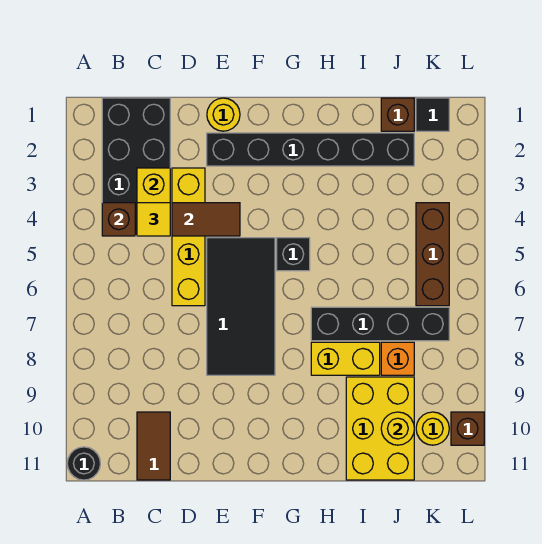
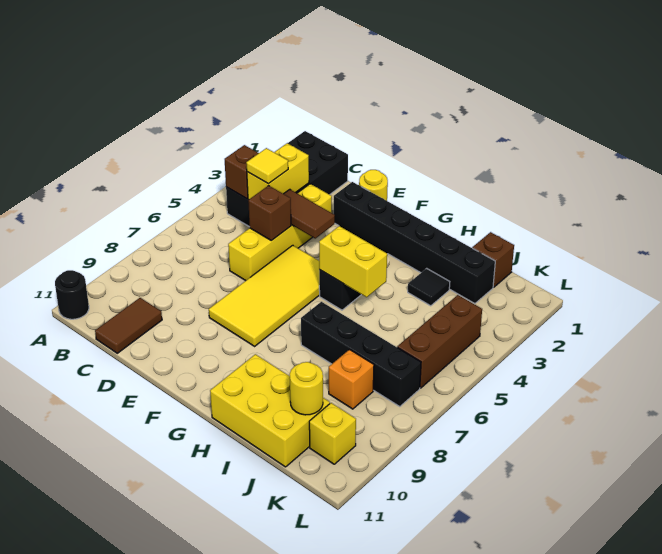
black 2x4 tile [207,238,275,375] -> yellow 2x4 tile [209,245,320,346]
yellow 1x2 brick [311,342,380,375] -> yellow 1x2 brick moved to [319,226,387,297]
yellow 2x3 brick [346,377,414,480] -> yellow 2x3 brick turned to [210,354,330,467]
black 1x1 tile [416,98,449,131] -> black 1x1 tile moved to [408,268,450,306]
yellow 1x1 round brick [416,412,449,445] -> yellow 1x1 brick [309,403,356,464]
brown 1x1 brick [451,412,484,445] -> brown 1x1 brick moved to [248,185,291,241]

